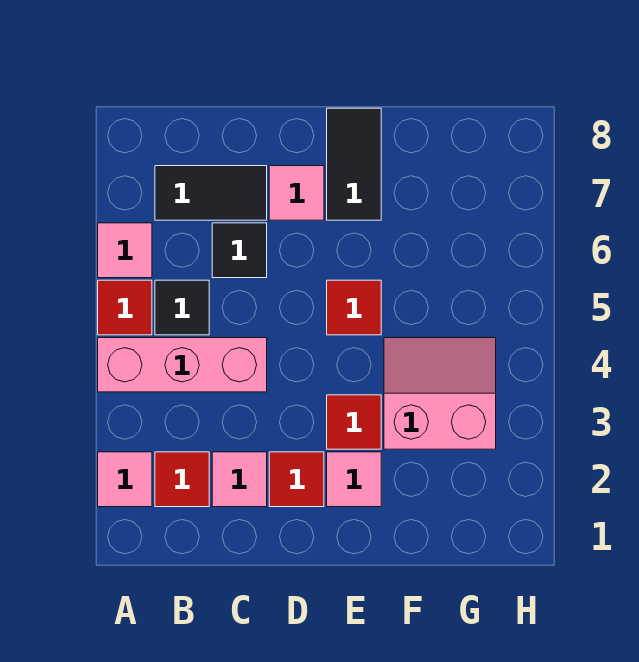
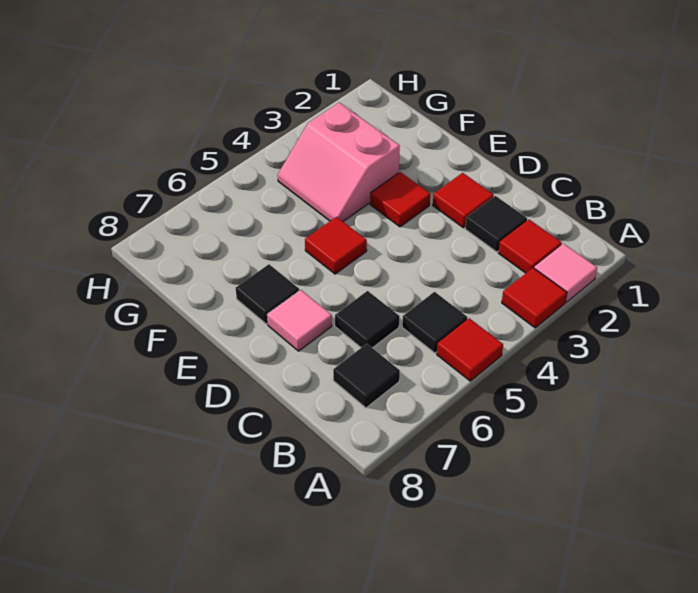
none -> red 1x1 tile [502,268,567,328]
pink 1x3 brick [98,338,267,392] -> none
pink 1x1 tile [98,223,152,278] -> none
black 1x2 tile [155,166,267,220] -> black 1x1 tile [333,344,400,408]
pink 1x1 tile [212,452,267,507] -> black 1x1 tile [465,196,527,252]
pink 1x1 tile [327,452,381,507] -> none
black 1x2 tile [327,108,381,220] -> black 1x1 tile [236,264,299,324]

